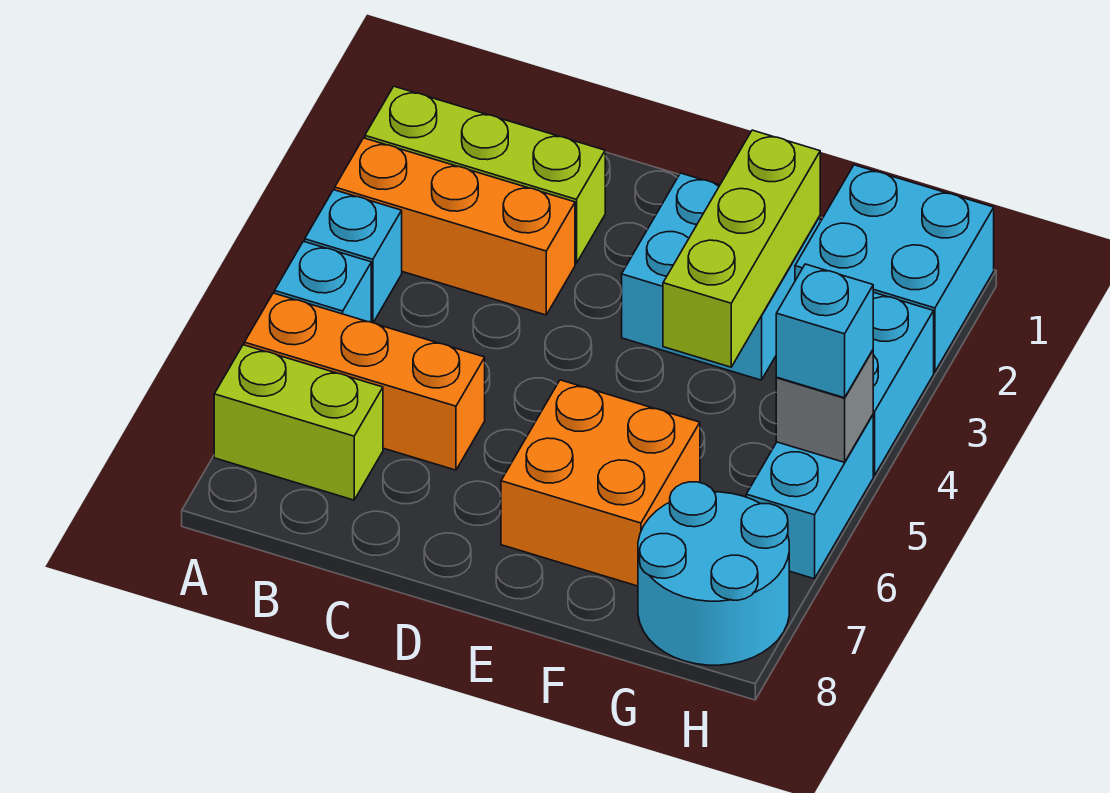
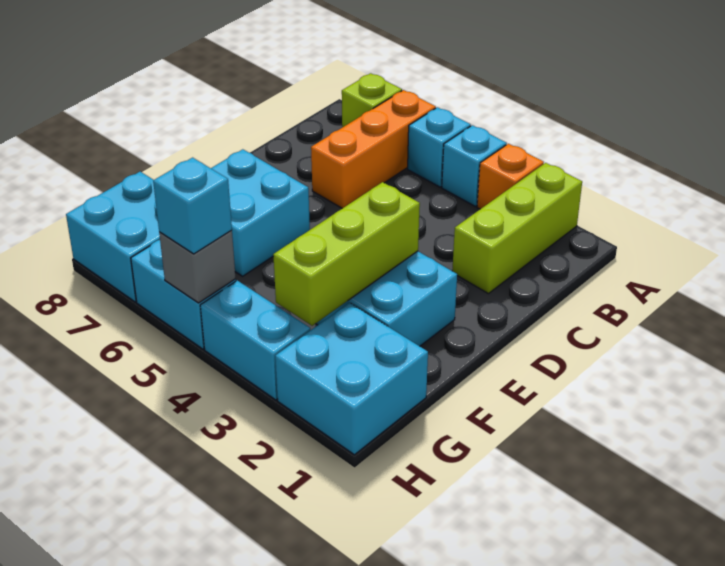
orange 1x3 brick [335,138,575,315] -> orange 1x1 brick [477,144,544,209]
lime 1x2 brick [214,345,383,500] -> lime 1x1 brick [342,73,402,127]
orange 2x2 brick [501,380,700,586] -> cyan 2x2 brick [211,149,310,276]
lime 1x3 brick [663,130,820,367] -> lime 1x3 brick turned to [273,182,420,326]
cyan 2x2 round brick [638,482,789,665] -> cyan 2x2 brick [66,172,160,302]

